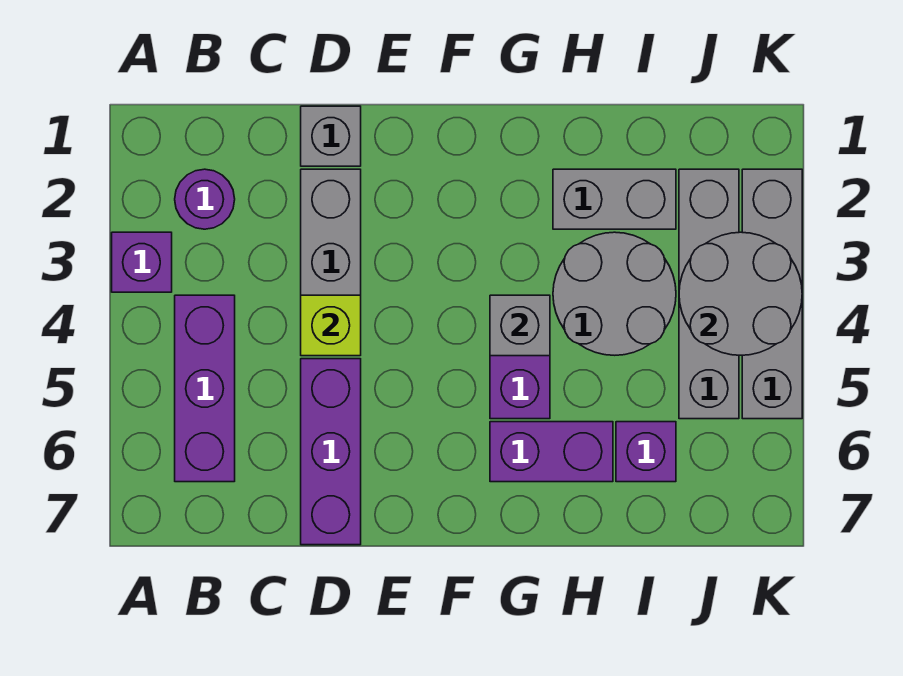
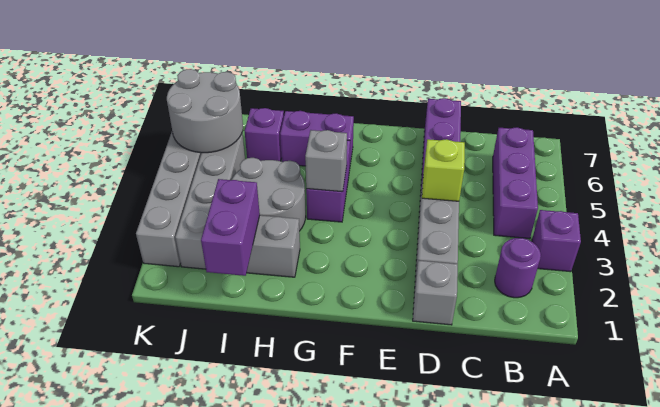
none -> purple 1x2 brick [201,179,260,276]
grey 2x2 round brick [679,232,802,355] -> grey 2x2 round brick moved to [167,69,243,153]

